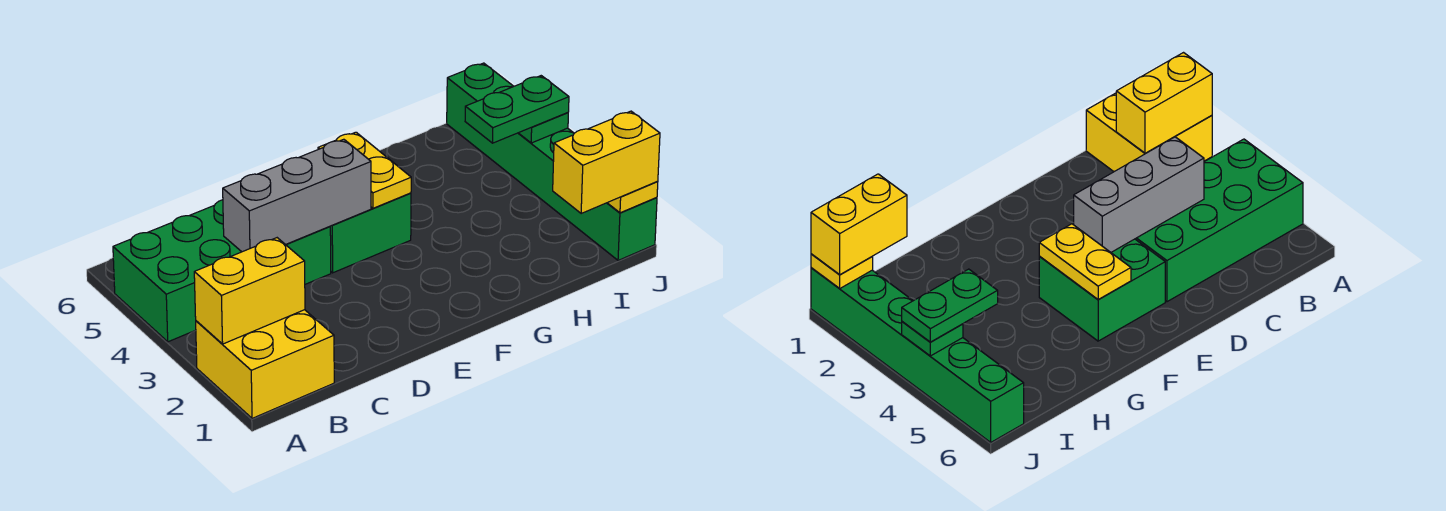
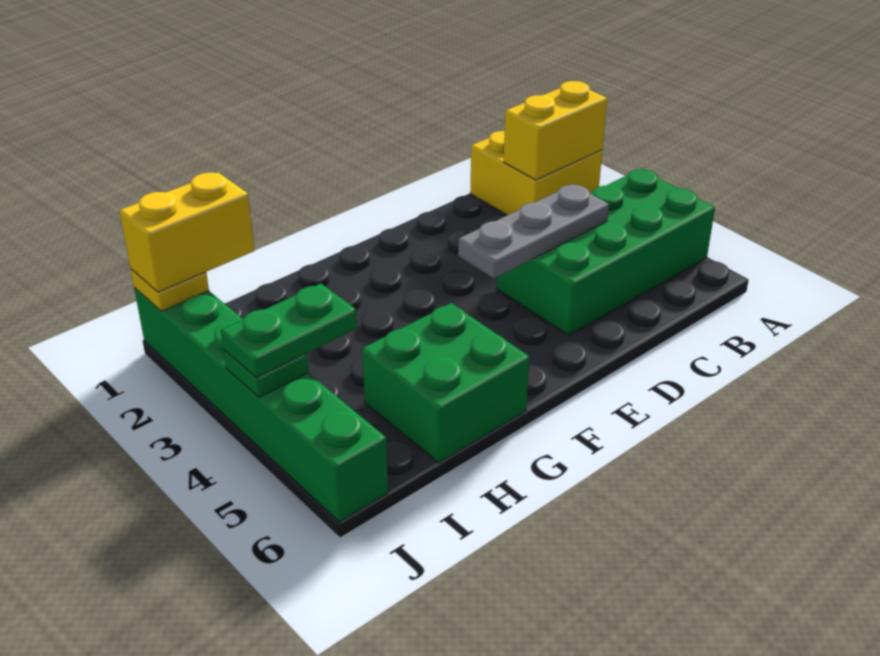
grey 1x3 brick [223,139,371,252] -> grey 1x3 plate [458,185,609,278]
green 2x2 brick [330,193,411,273] -> green 2x2 brick moved to [362,303,529,463]
yellow 1x2 plate [318,132,411,208] -> none

